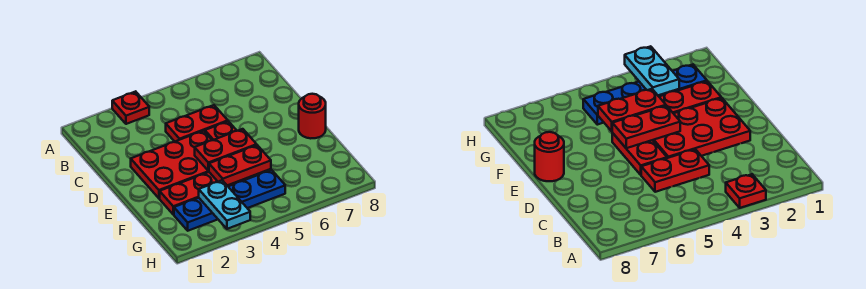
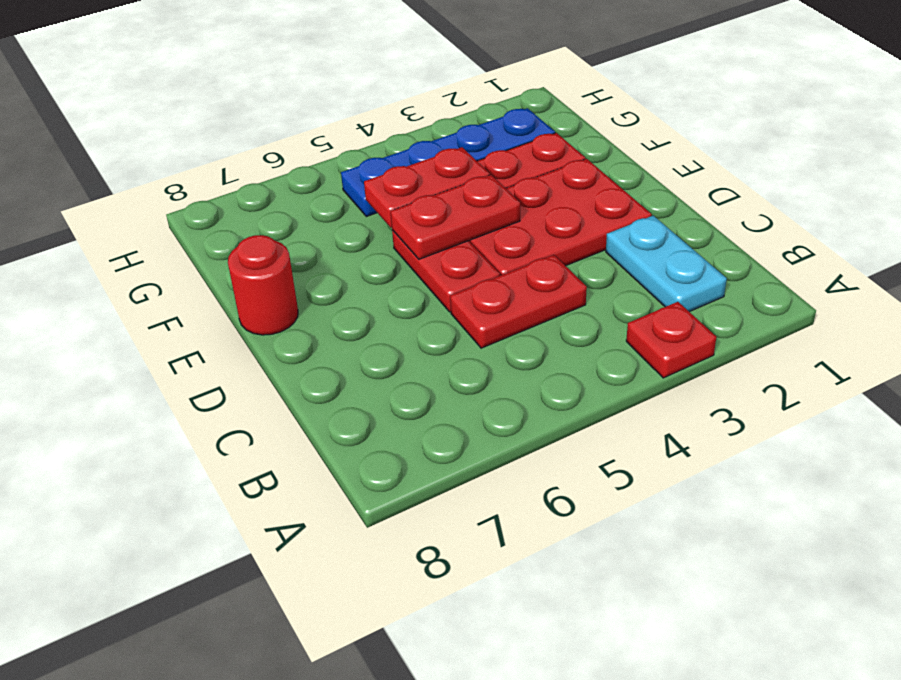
cyan 1x2 plate [199,180,250,229] -> cyan 1x2 plate moved to [606,216,727,312]

